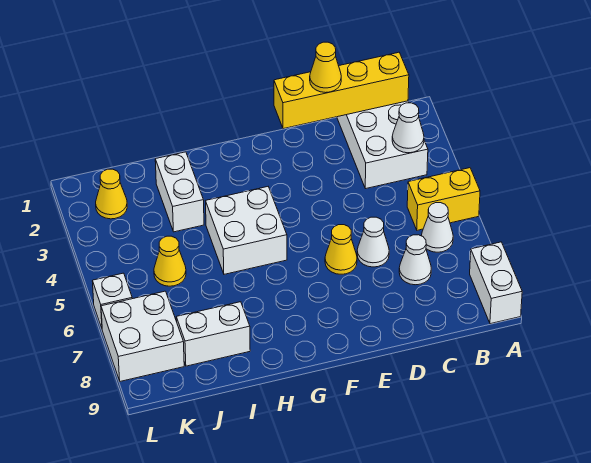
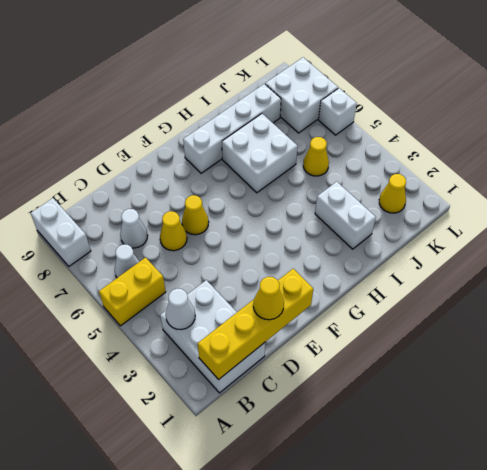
white 1x1 cone [357,217,389,267] -> yellow 1x1 cone [160,211,187,251]
white 2x2 brick [206,187,287,274] -> white 2x2 brick moved to [222,114,298,193]
white 1x2 brick [176,302,250,366] -> white 1x4 brick [183,84,281,173]

